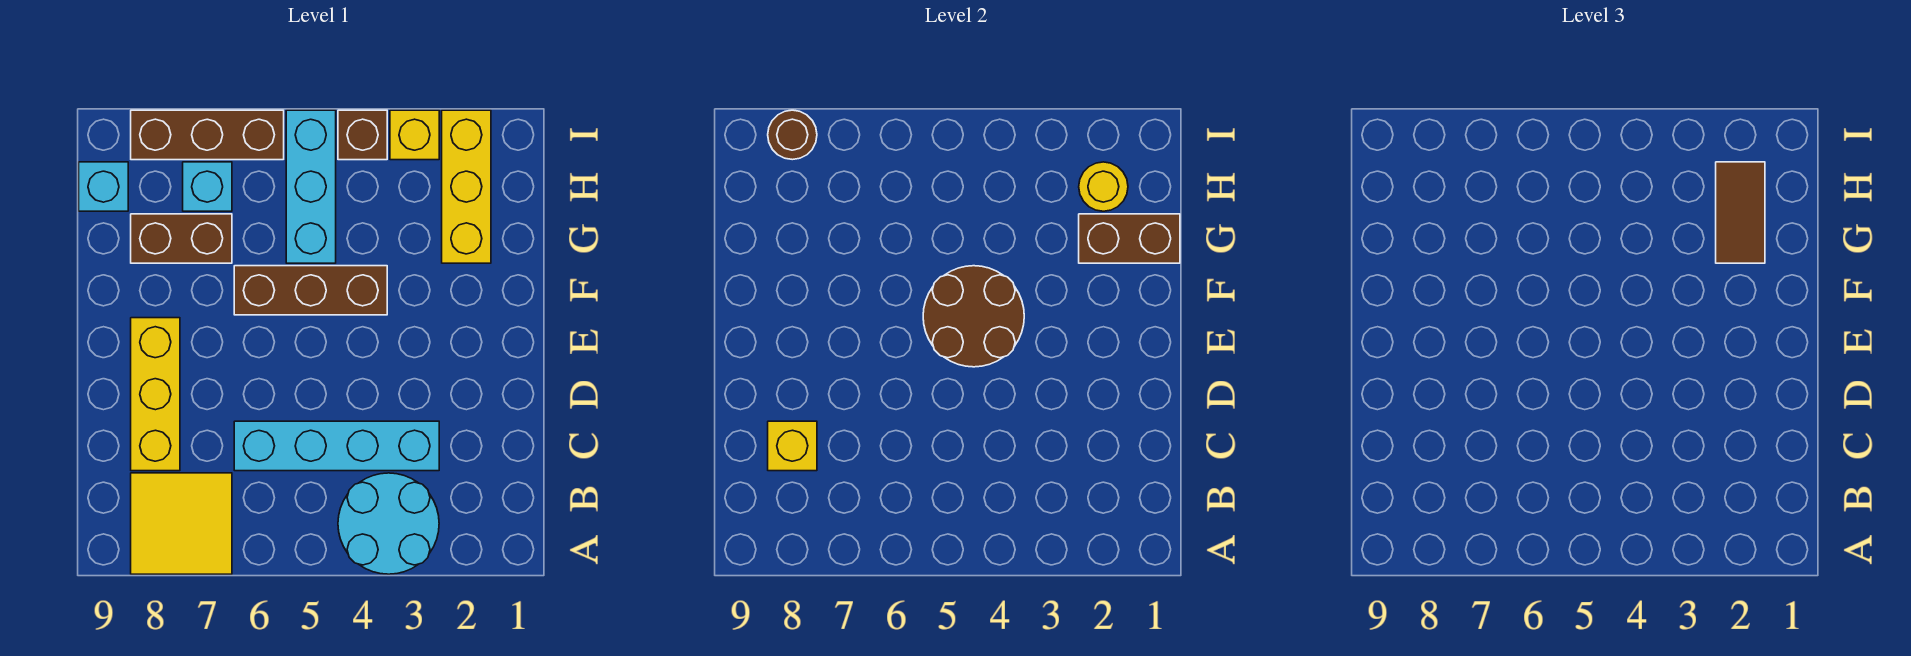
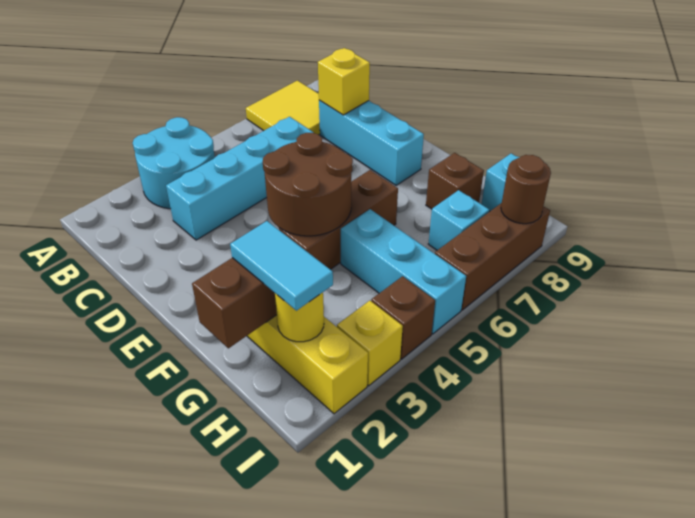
yellow 1x3 brick [131,318,180,471] -> cyan 1x3 brick [319,100,424,185]
brown 1x2 tile [1716,162,1765,263] -> cyan 1x2 tile [230,221,333,311]
brown 1x2 brick [131,214,232,263] -> brown 1x1 brick [426,153,484,209]

